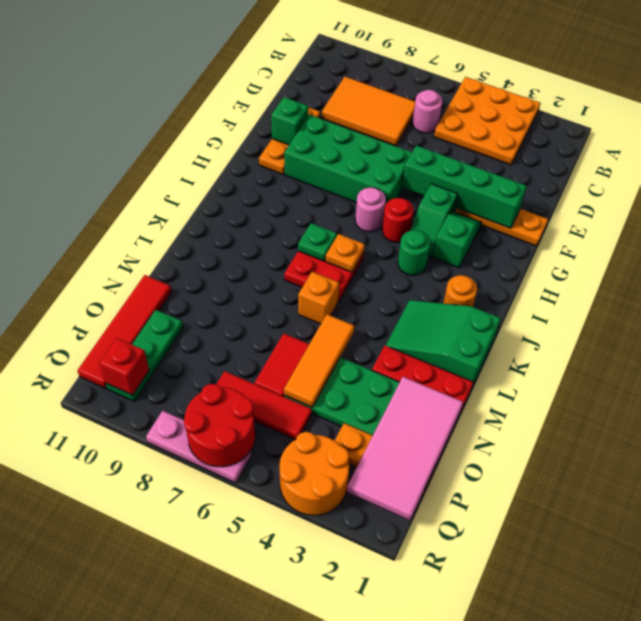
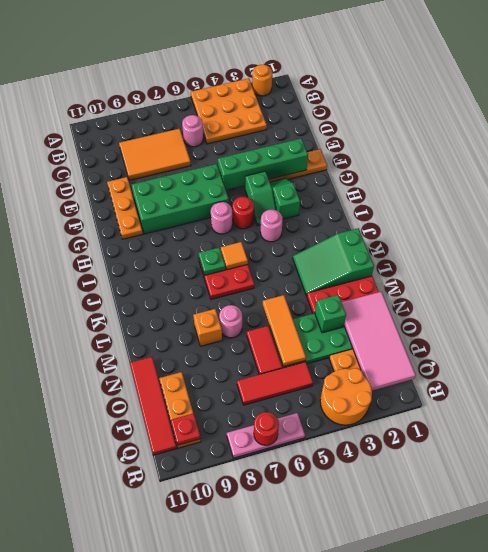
green 1x1 brick [271,97,309,145] -> green 1x1 brick moved to [315,295,346,333]
green 1x1 round brick [398,230,430,275] -> pink 1x1 round brick [260,210,283,242]
orange 1x1 round brick [443,275,477,307] -> orange 1x1 round brick moved to [252,65,272,96]
orange 1x1 plate [326,234,365,272] -> orange 1x1 tile [221,242,248,270]
orange 1x1 brick [298,272,339,324] -> orange 1x1 brick moved to [193,309,222,346]
none -> pink 1x1 round brick [219,305,242,338]
green 1x3 plate [106,310,183,401] -> orange 1x3 plate [159,372,201,448]
red 2x2 round brick [184,384,255,467] -> red 1x1 round brick [254,412,279,445]
red 1x1 brick [100,338,149,395] -> red 1x1 plate [170,413,201,445]

